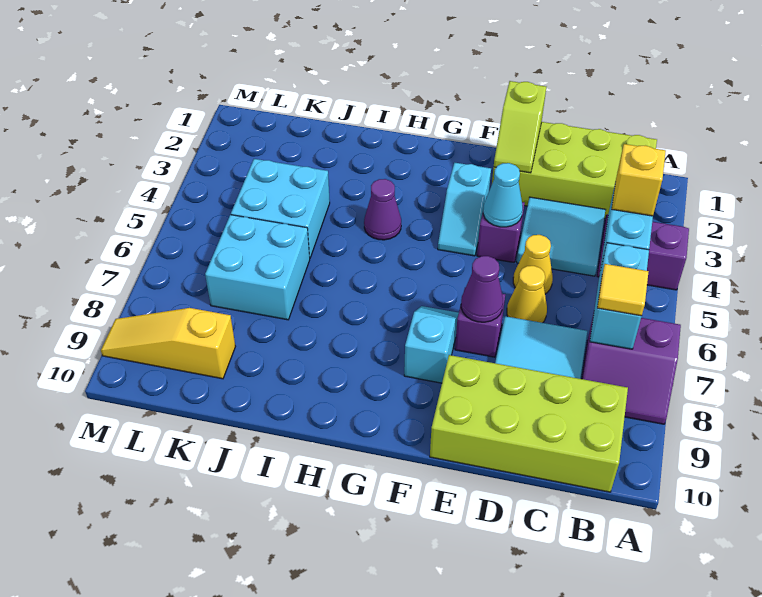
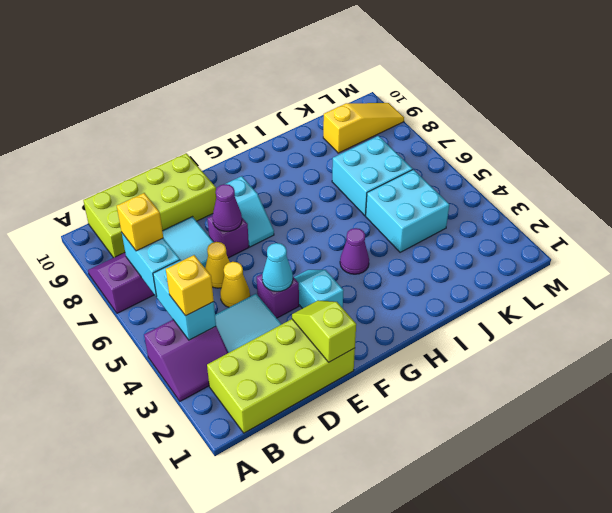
yellow 1x1 tile [597,264,649,316] -> yellow 1x1 brick [117,193,163,251]

